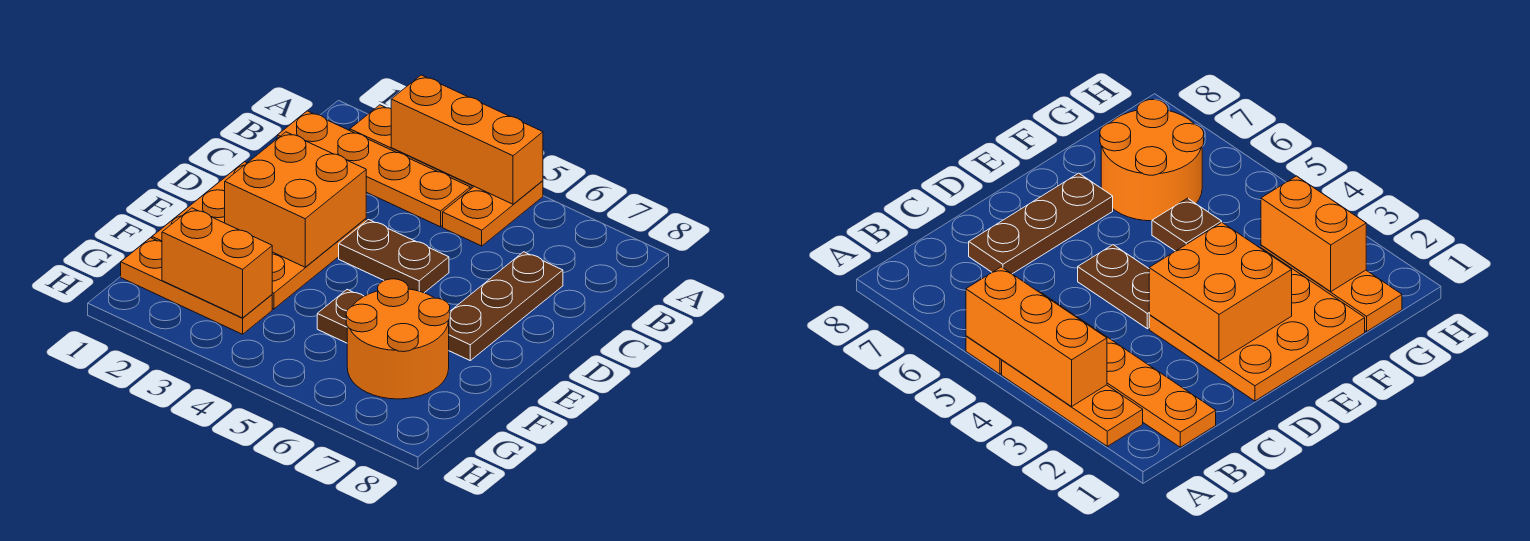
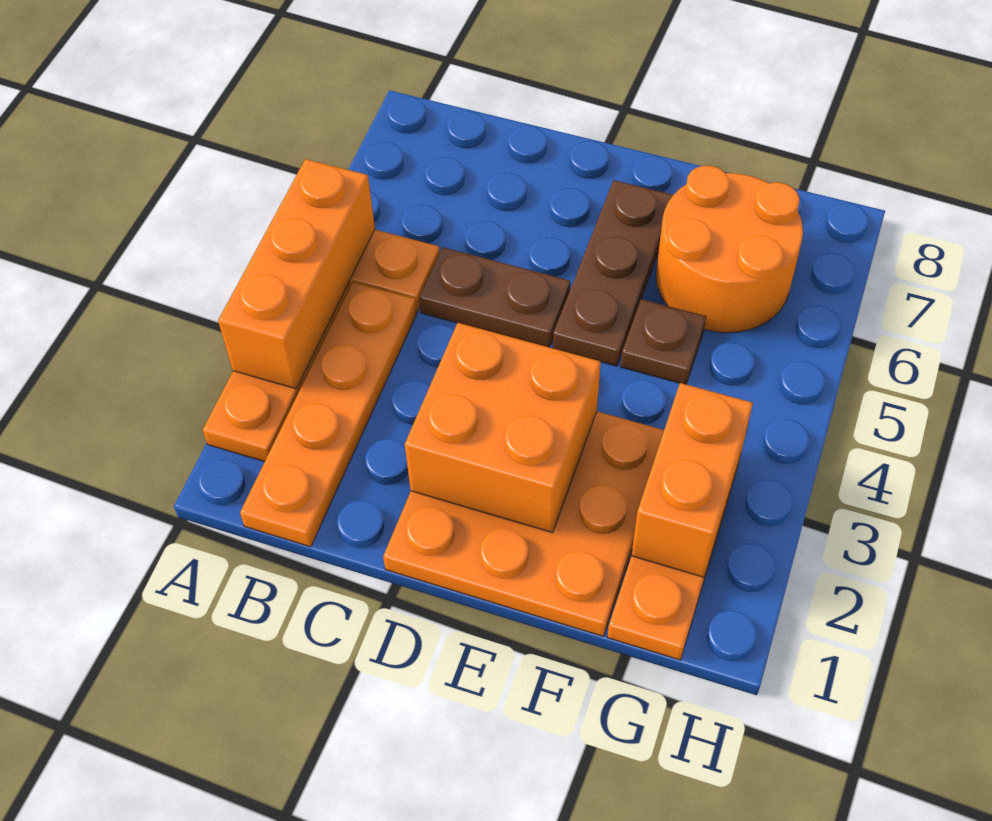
brown 1x3 plate [449,252,563,360] -> brown 1x3 plate turned to [553,180,673,366]
brown 1x2 plate [339,220,449,293] -> brown 1x2 plate turned to [419,247,570,347]

